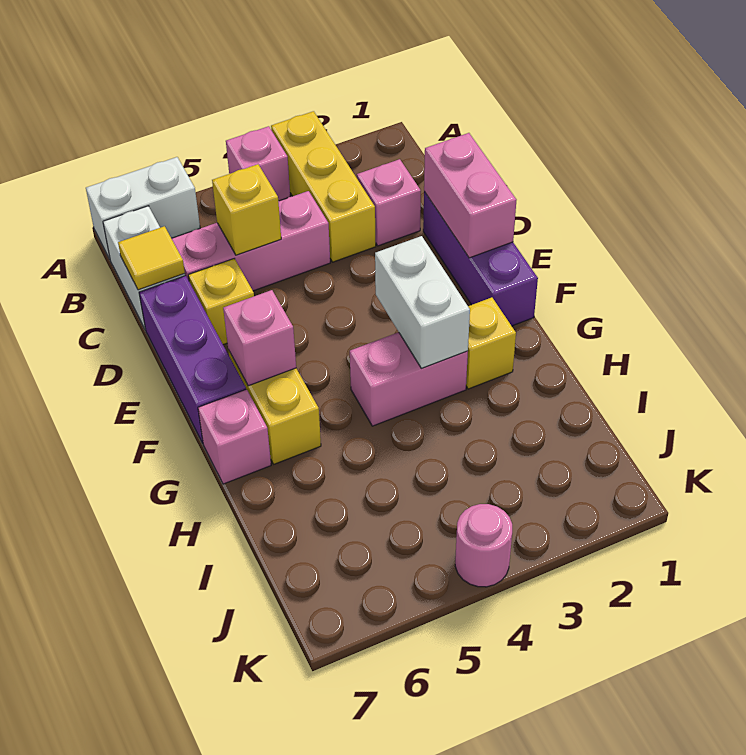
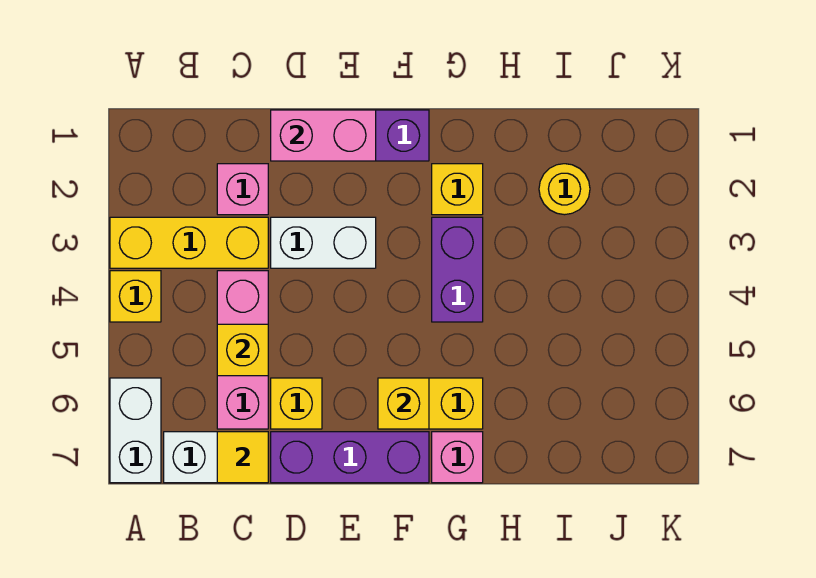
pink 1x1 brick [226,126,290,201] -> yellow 1x1 brick [110,271,161,322]
white 1x2 brick [375,236,470,368] -> white 1x2 brick moved to [271,217,376,268]
pink 1x1 brick [223,290,296,386] -> yellow 1x1 brick [378,378,429,429]
pink 1x2 brick [350,332,468,426] -> purple 1x2 brick [432,217,483,322]
none -> yellow 1x1 round brick [539,164,590,215]
pink 1x1 round brick [455,504,512,587] -> none

